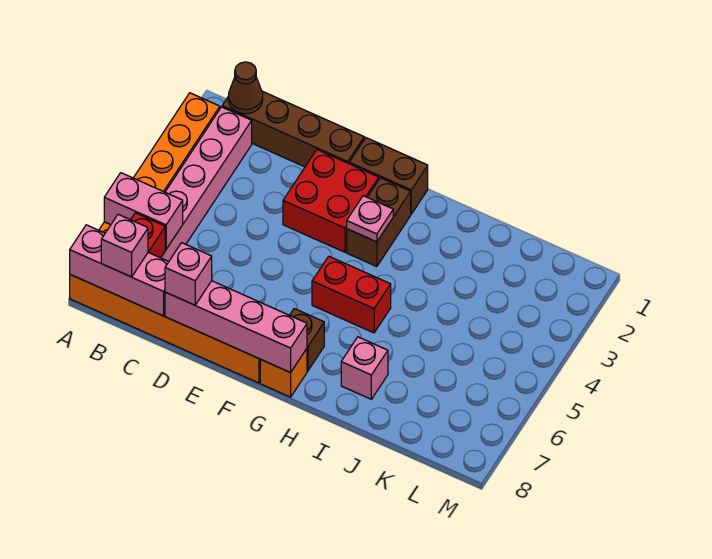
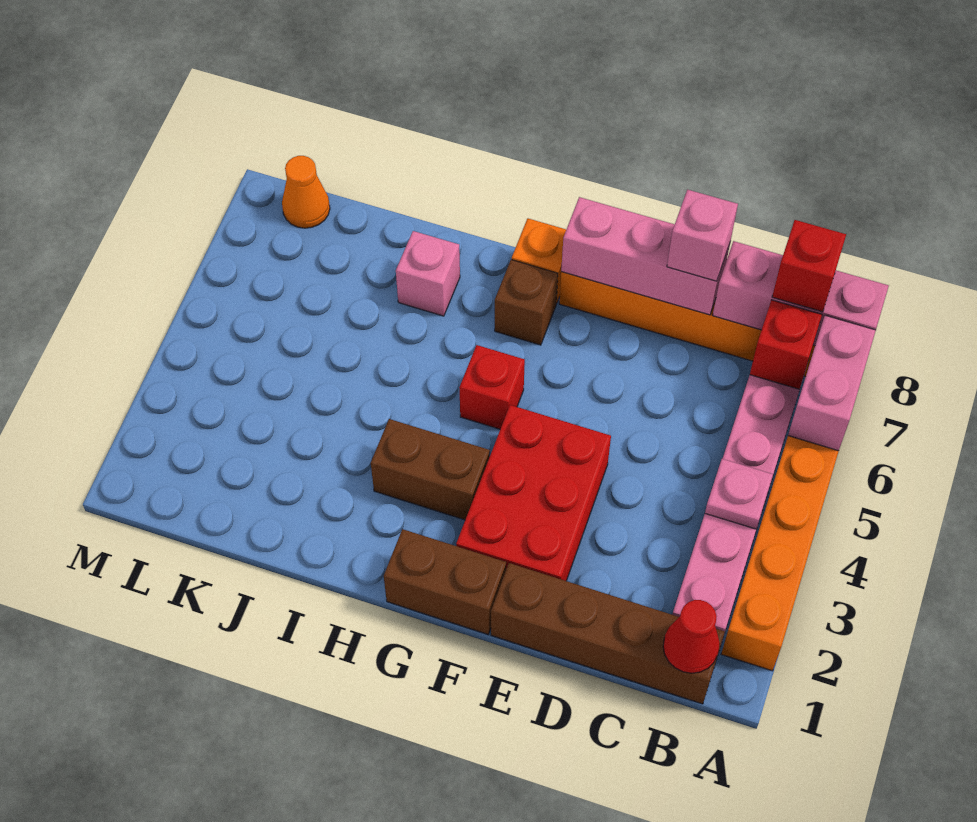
pink 1x2 brick [104,173,183,249] -> pink 1x2 brick turned to [788,315,876,451]
brown 1x1 cone [228,62,263,114] -> red 1x1 cone [663,600,720,673]
pink 1x1 brick [101,214,148,277] -> red 1x1 brick [772,220,846,312]
pink 1x4 brick [165,281,307,373] -> pink 1x3 brick [561,197,730,315]
red 2x2 brick [283,150,379,252] -> red 2x3 brick [456,405,611,581]
brown 1x2 brick [347,178,411,267] -> brown 1x2 brick turned to [371,419,490,520]
pink 1x1 plate [347,196,393,242] -> pink 1x1 plate moved to [705,459,773,529]
red 1x2 brick [312,256,391,333] -> red 1x1 brick [459,345,525,429]
none -> orange 1x1 cone [282,156,330,228]

